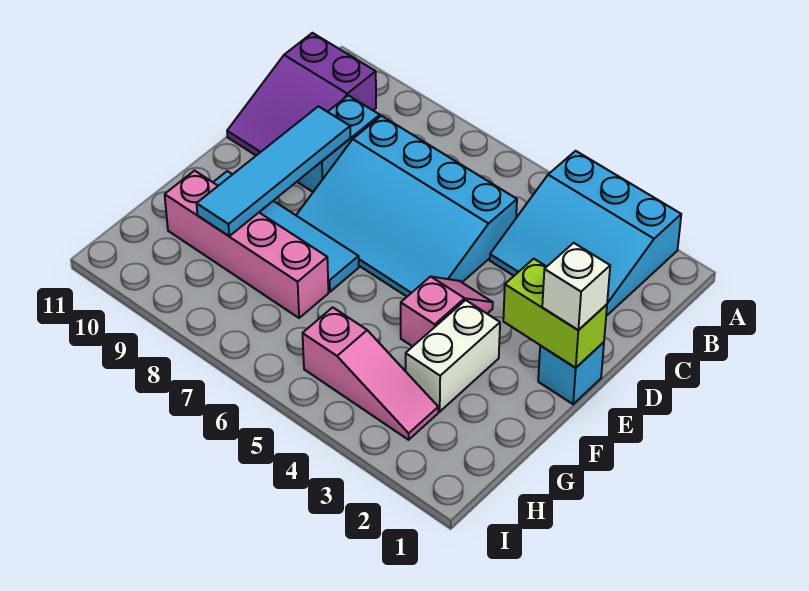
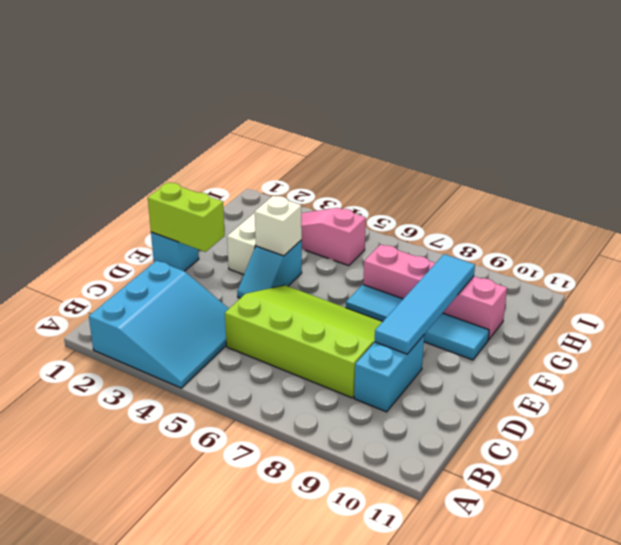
cyan 3x3 slope [490,151,681,316] -> cyan 3x3 slope turned to [89,261,229,388]
purple 2x3 slope [227,33,376,155] -> none
cyan 3x4 slope [296,116,517,296] -> lime 3x4 slope [225,285,383,398]
white 1x1 brick [542,243,610,330] -> white 1x1 brick moved to [255,196,302,256]
pink 1x2 slope [401,276,493,347] -> cyan 1x2 slope [237,240,302,298]

